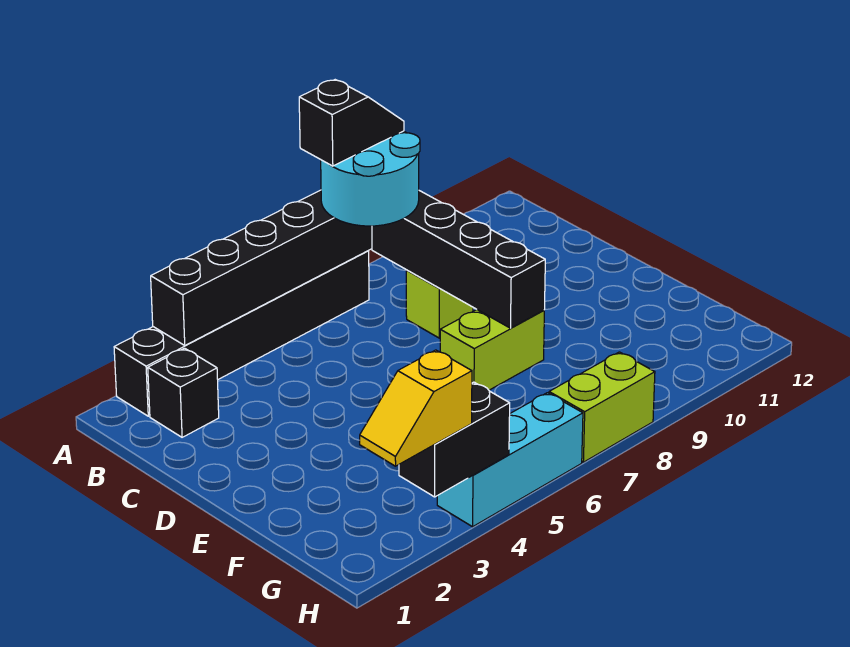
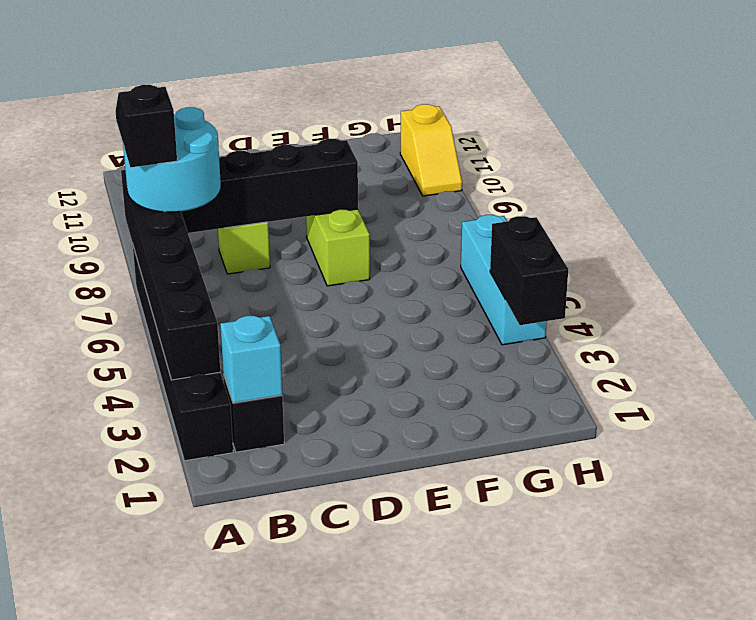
none -> cyan 1x1 brick [220,316,282,403]
yellow 1x2 slope [360,350,472,466] -> yellow 1x2 slope moved to [400,104,462,196]
lime 1x2 brick [549,352,655,462] -> none

